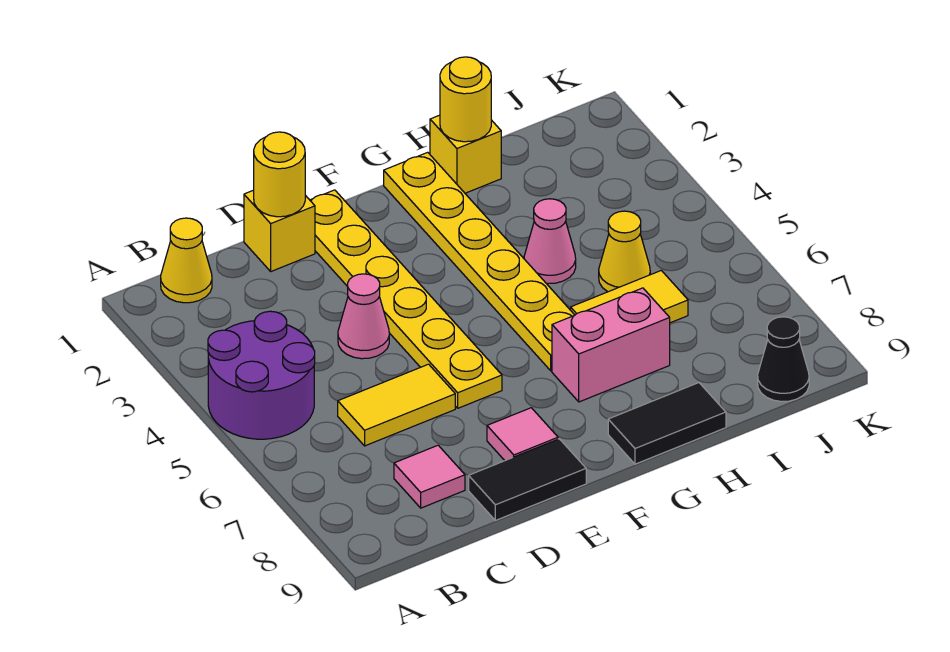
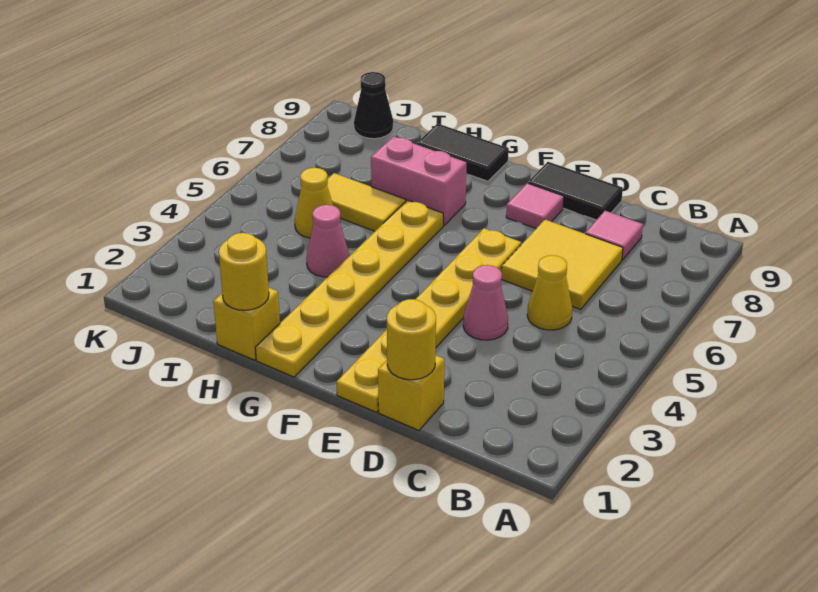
purple 2x2 round brick [208,311,315,439] -> none
yellow 1x1 cone [161,218,212,303] -> yellow 1x1 cone moved to [527,255,572,330]
yellow 1x2 tile [338,364,455,446] -> yellow 2x2 tile [502,220,623,309]

